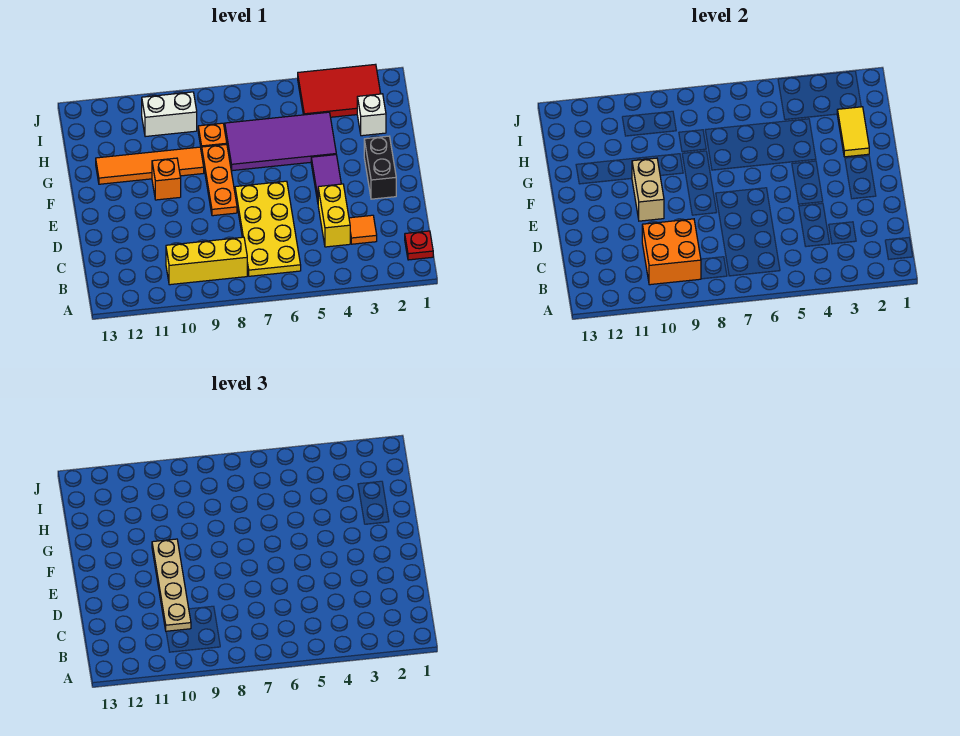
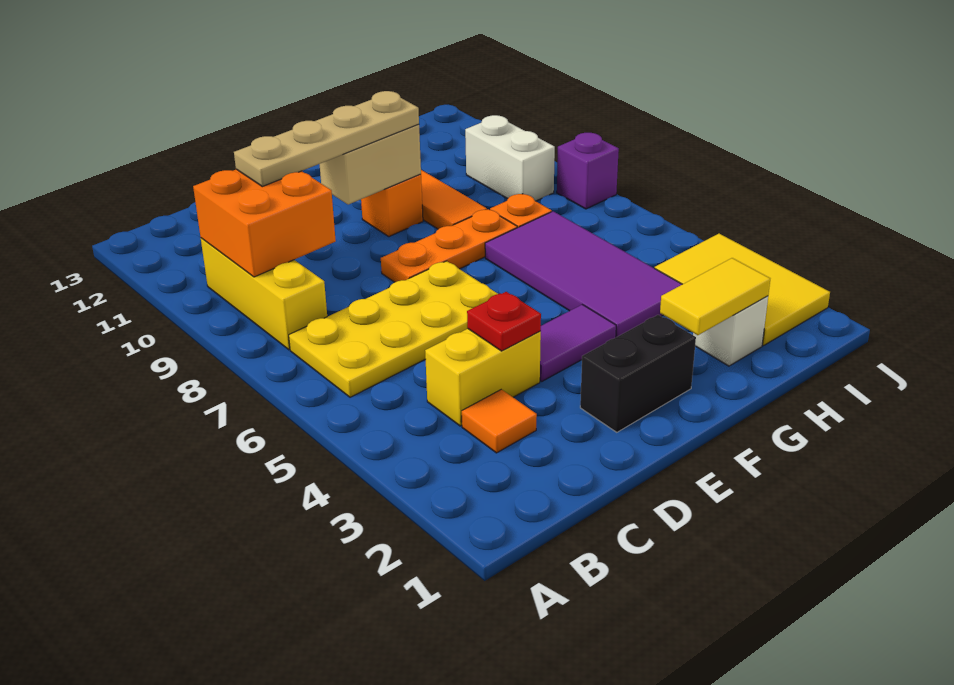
red 1x1 plate [405,231,433,260] -> red 1x1 plate moved to [467,292,541,351]
red 2x3 tile [298,64,381,117] -> yellow 2x3 tile [655,234,830,346]
none -> purple 1x1 brick [557,133,619,209]

